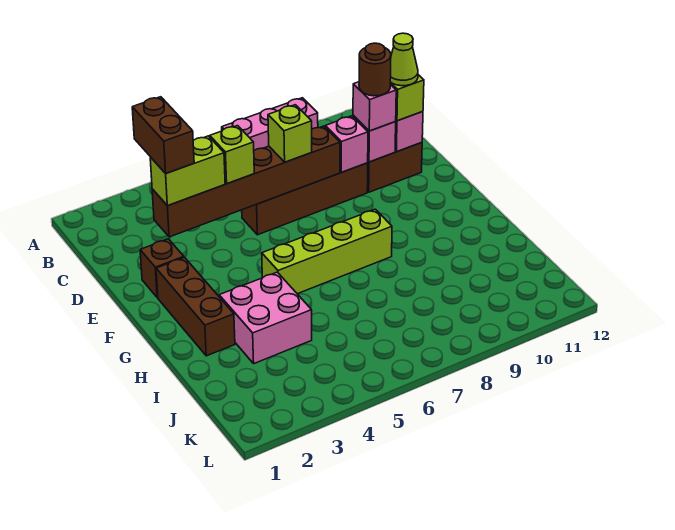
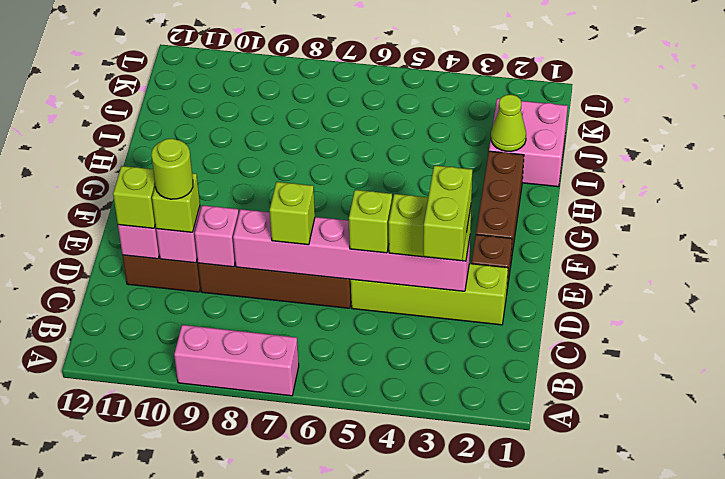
brown 1x2 brick [132,97,194,173] -> lime 1x2 brick [423,165,472,261]
brown 1x6 brick [152,126,340,237] -> pink 1x6 brick [233,209,470,291]
pink 1x1 brick [353,82,396,131] -> lime 1x1 brick [152,173,200,232]
brown 1x1 round brick [359,43,391,96] -> lime 1x1 round brick [151,139,193,199]
lime 1x1 cone [390,33,418,86] -> lime 1x1 cone moved to [491,95,526,151]
lime 1x4 brick [262,209,392,294] -> lime 1x4 brick moved to [351,264,508,325]
pink 2x2 brick [219,272,312,364] -> pink 2x2 brick moved to [489,99,568,187]

